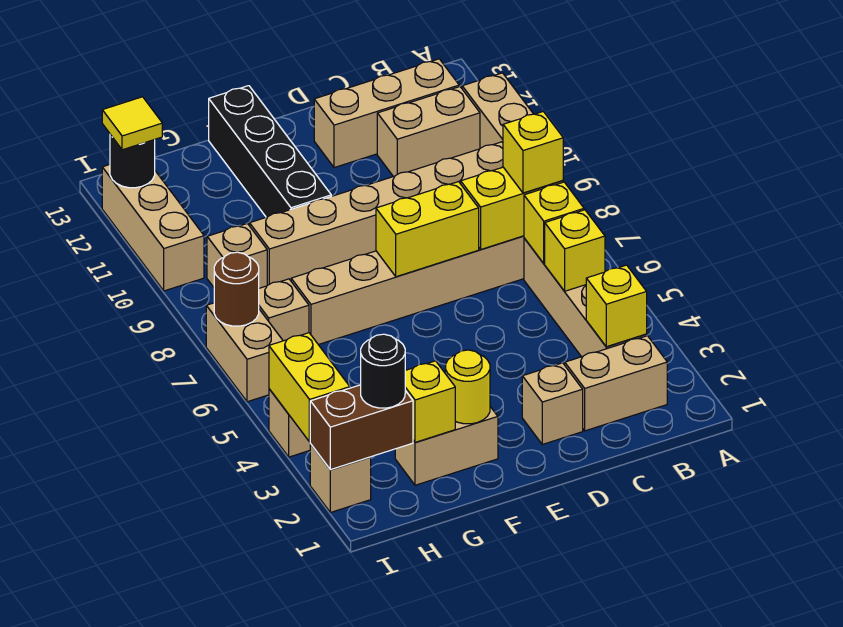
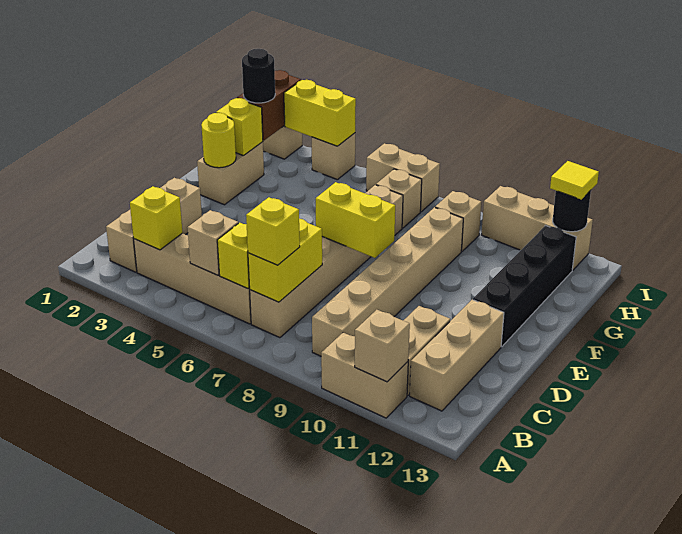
none -> tan 1x1 brick [355,310,410,382]
yellow 1x1 brick [545,210,605,291] -> tan 1x1 brick [187,210,238,275]
yellow 1x2 brick [376,182,479,277] -> yellow 1x2 brick turned to [316,182,395,258]
black 1x4 brick [209,86,331,217] -> black 1x4 brick turned to [473,226,576,347]
brown 1x1 round brick [214,252,259,326] -> none

